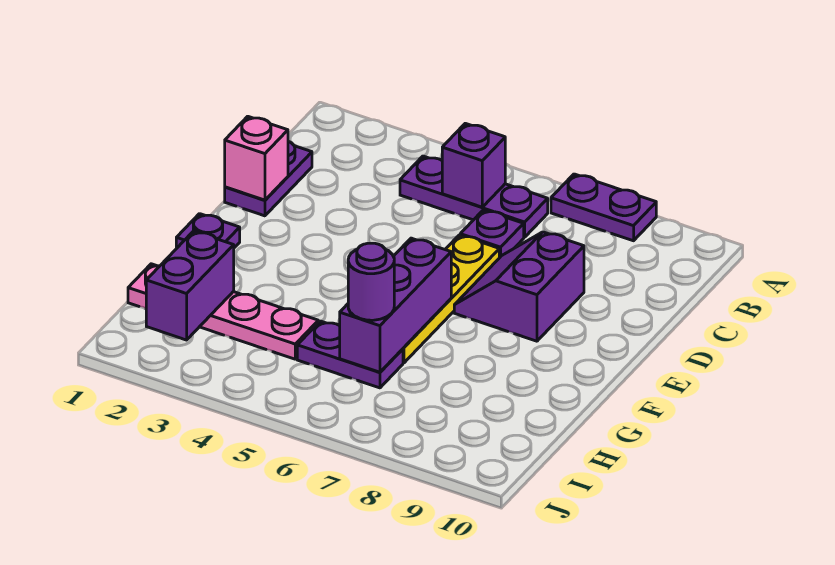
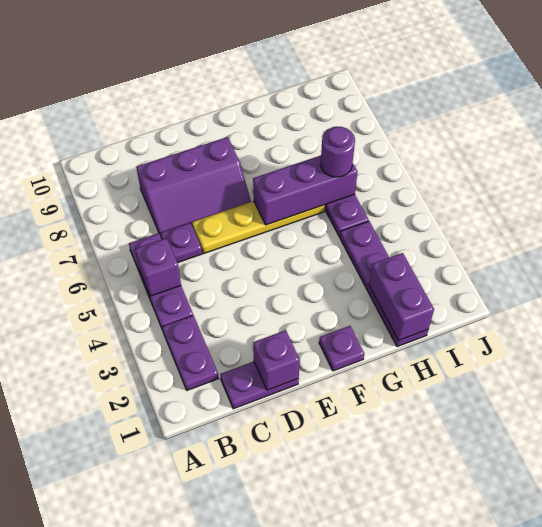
purple 1x2 plate [551,174,656,241] -> purple 1x2 plate moved to [162,315,219,390]
pink 1x1 brick [225,116,288,200] -> purple 1x1 brick [253,330,300,390]
purple 2x2 slope [454,232,584,341] -> purple 2x3 slope [136,137,251,237]
pink 1x4 plate [128,264,318,359] -> purple 1x4 plate [340,221,428,347]
purple 1x2 brick [146,231,234,340] -> purple 1x2 brick turned to [369,253,434,341]

